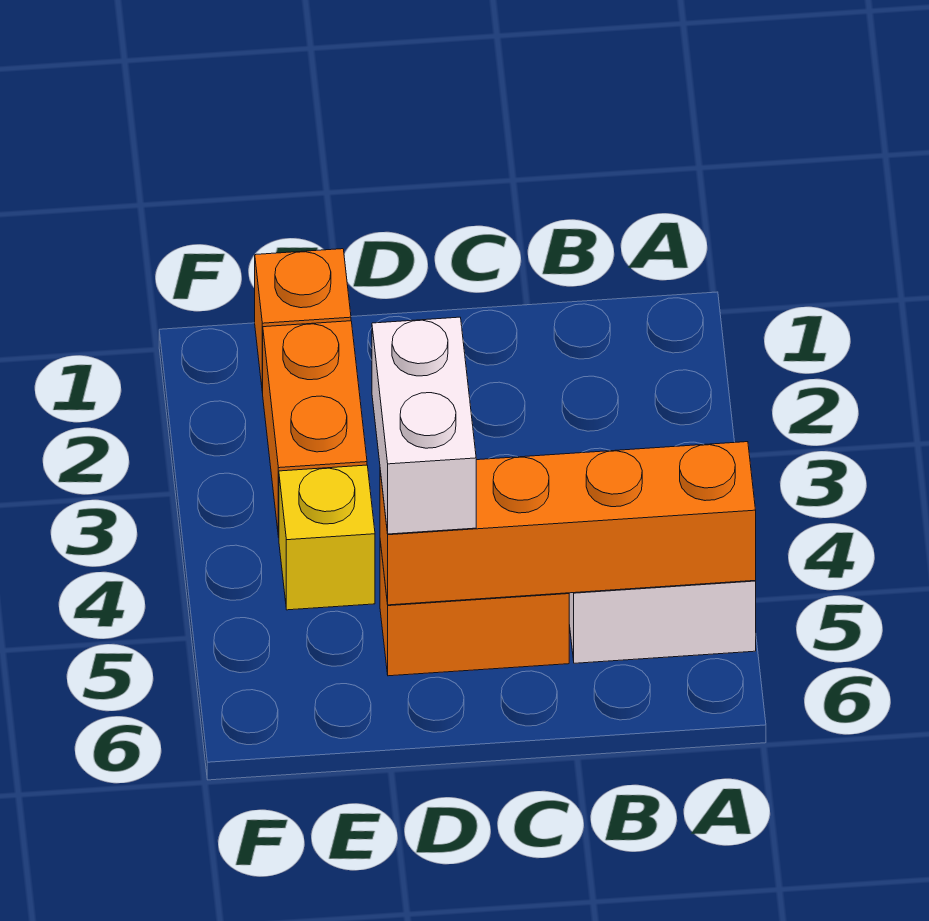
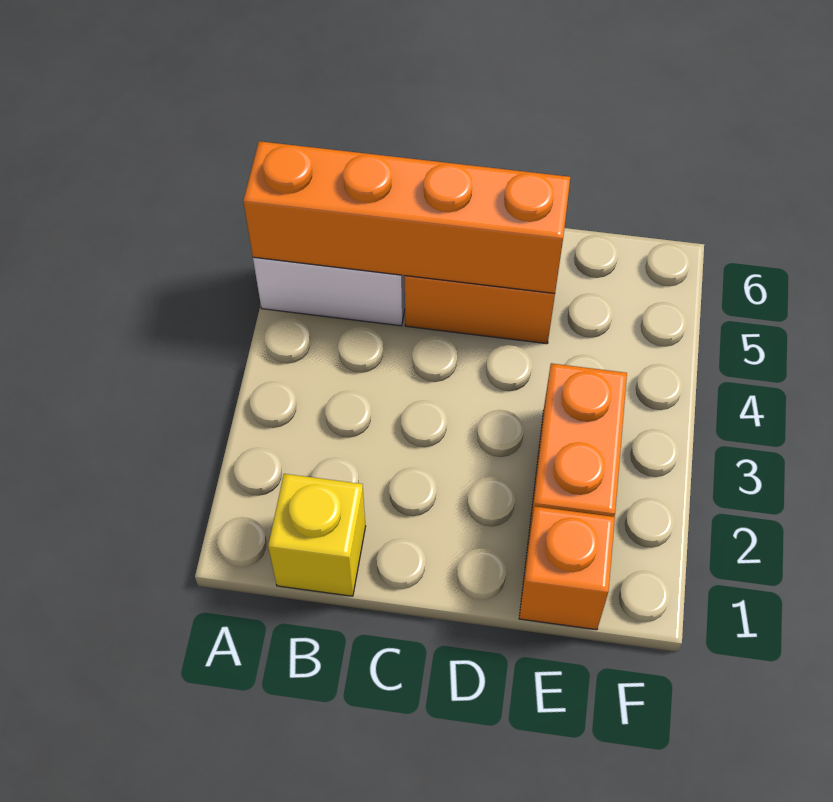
white 1x2 brick [372,317,476,534] -> none
yellow 1x1 brick [279,465,375,610] -> yellow 1x1 brick moved to [268,474,366,596]

